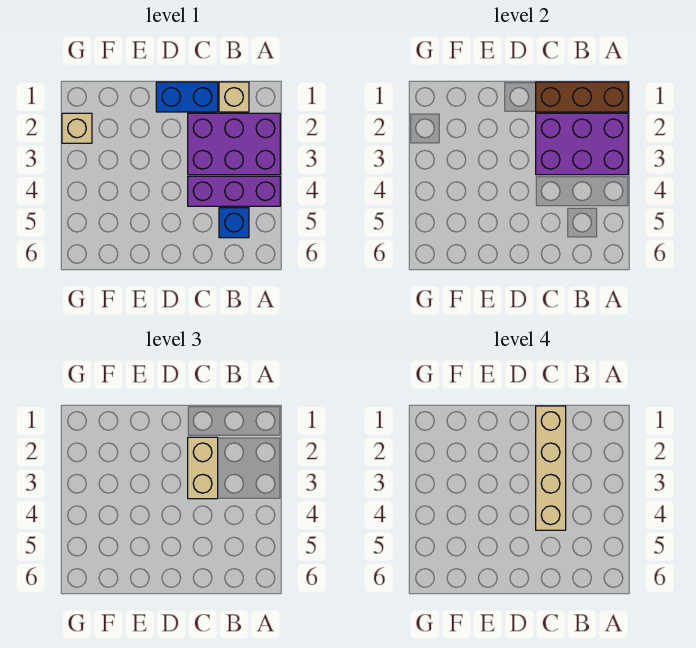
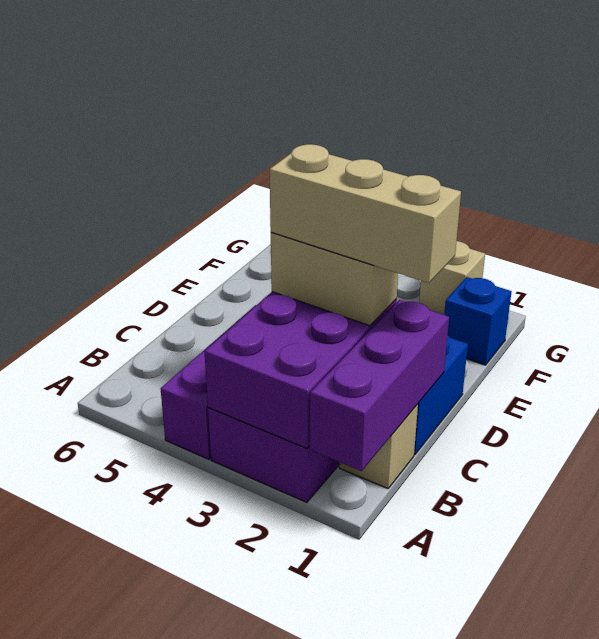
brown 1x3 brick [536,82,628,112] -> purple 1x3 brick [310,300,449,471]
blue 1x1 brick [219,208,249,238] -> blue 1x1 brick moved to [444,277,512,365]
tan 1x4 brick [536,406,566,530] -> tan 1x3 brick [270,144,461,283]

